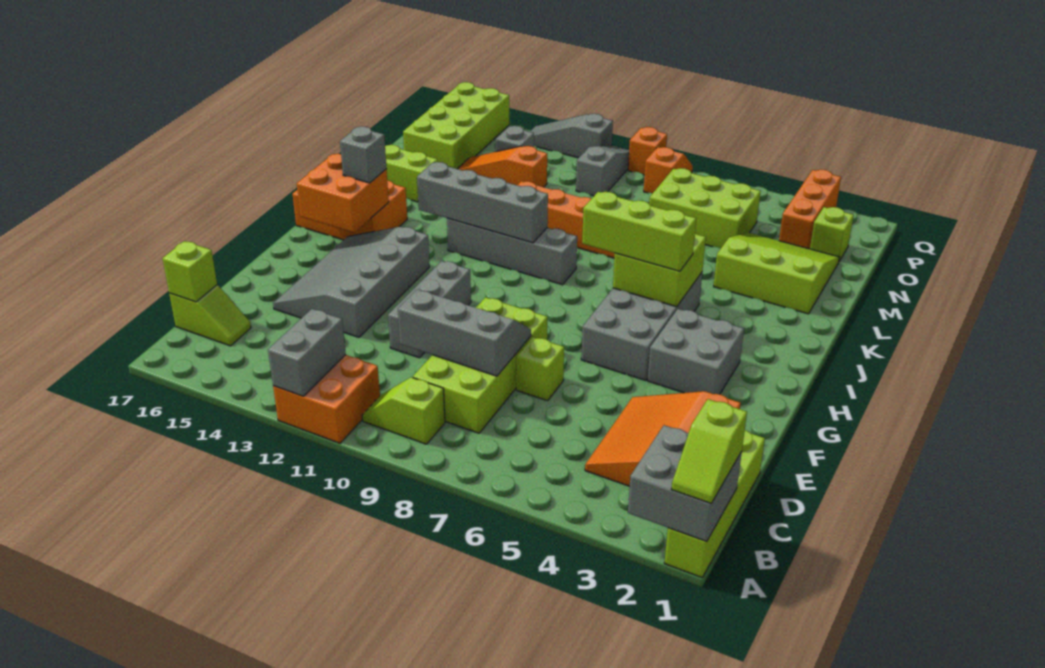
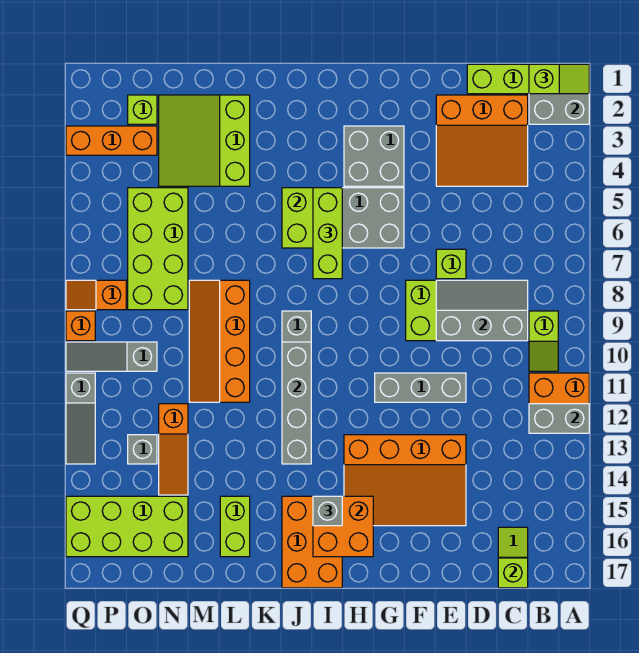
grey 2x3 slope [398,290,531,376] -> grey 2x3 slope turned to [436,280,528,341]
grey 3x4 slope [273,227,430,337] -> orange 3x4 slope [344,435,466,526]
lime 2x3 brick [649,168,761,248] -> lime 2x4 brick [128,188,188,310]

